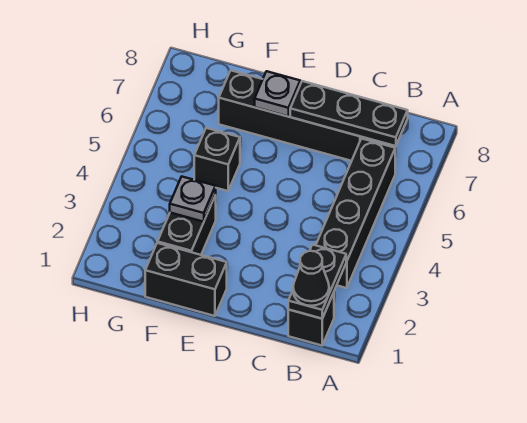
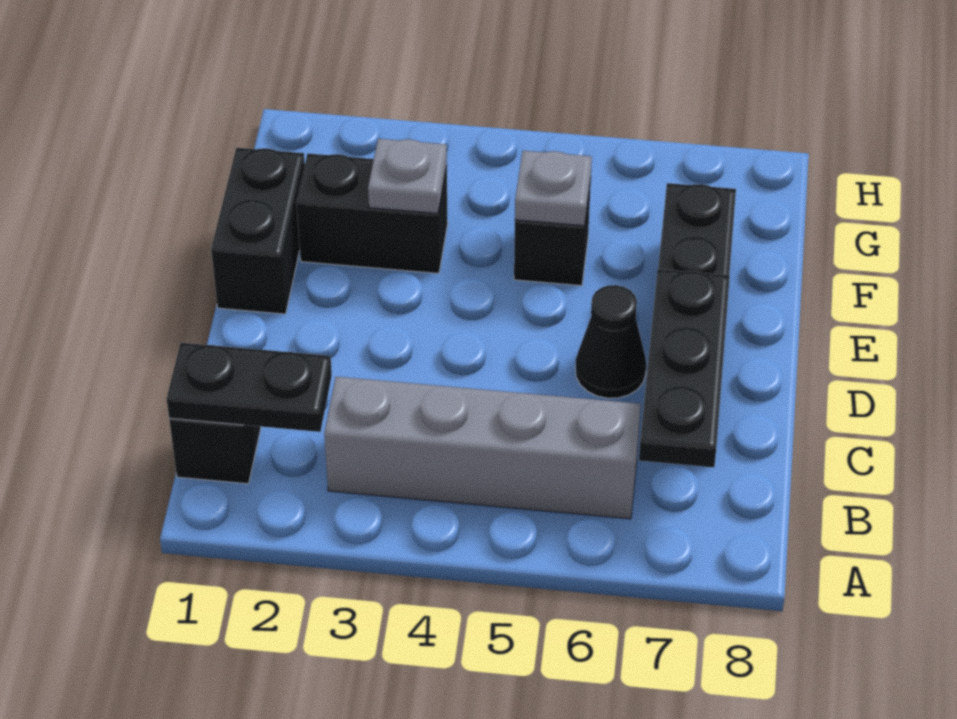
black 1x1 cone [293,251,329,306] -> black 1x1 cone moved to [575,285,646,398]
black 1x4 brick [316,139,395,288] -> grey 1x4 brick [324,377,641,519]
grey 1x1 plate [255,71,300,116] -> grey 1x1 plate moved to [515,151,592,226]

